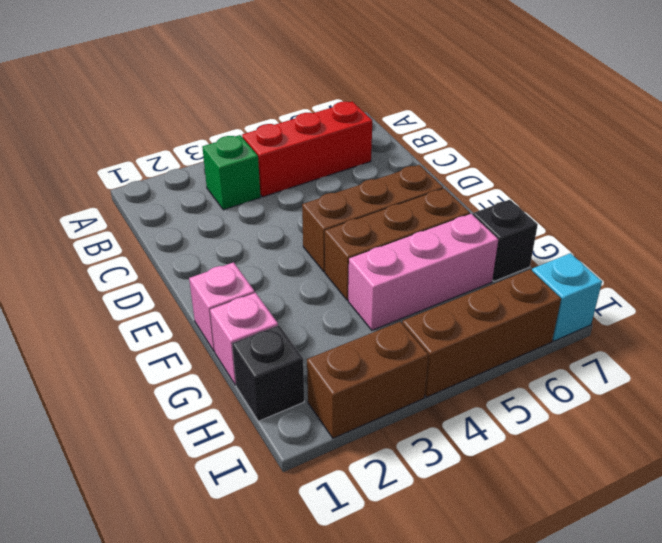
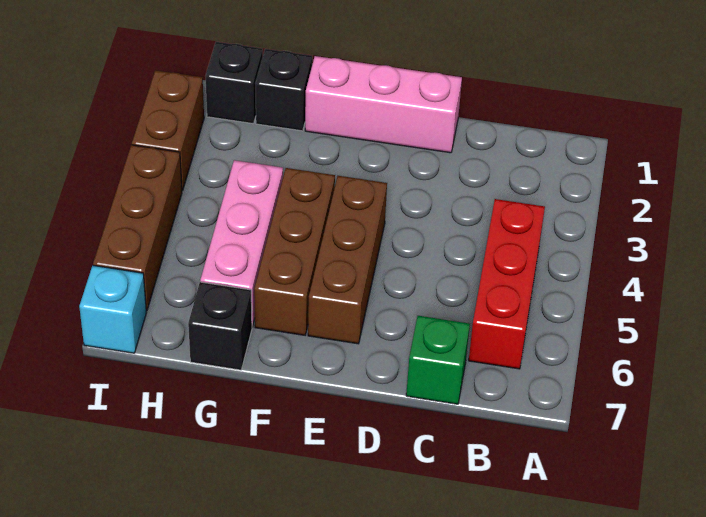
green 1x1 brick [202,135,261,210] -> green 1x1 brick moved to [406,316,470,404]
pink 1x1 brick [189,262,255,351] -> pink 1x3 brick [305,56,462,153]
pink 1x1 brick [210,293,278,385] -> black 1x1 brick [255,49,312,131]

